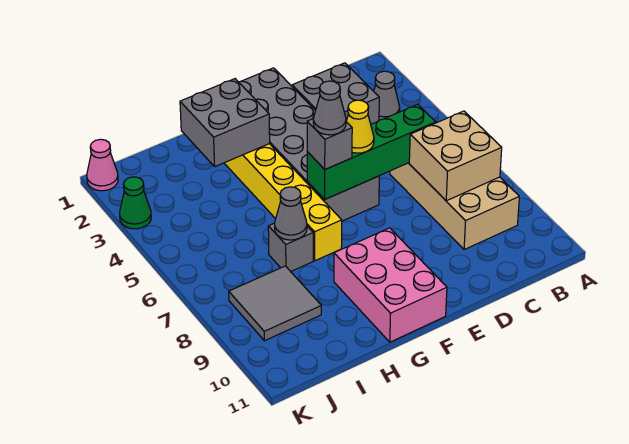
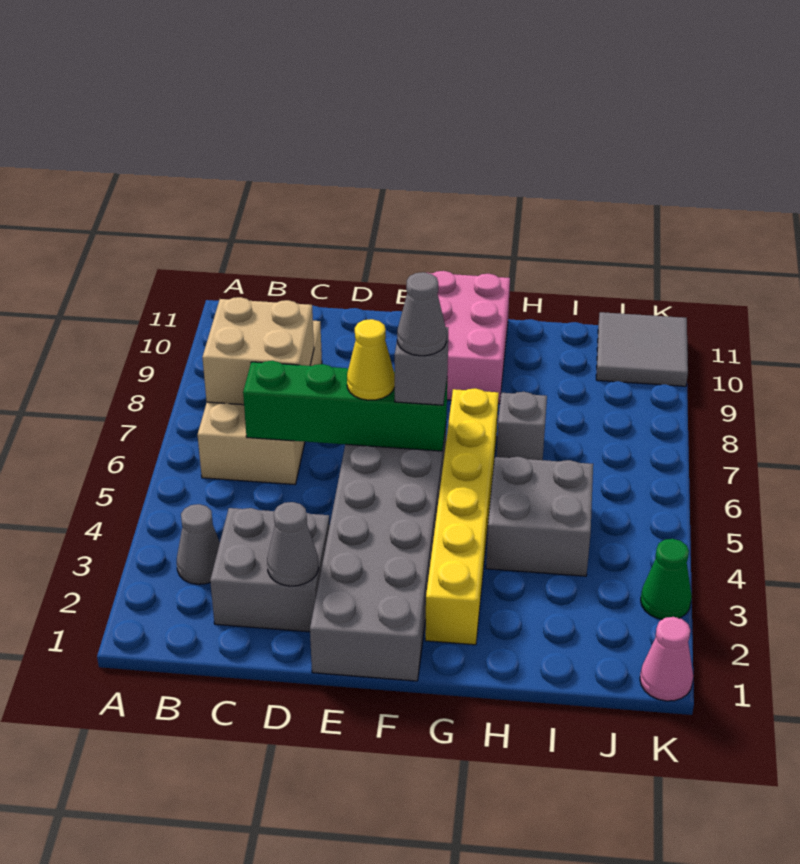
grey 2x2 brick [180,79,270,167] -> grey 2x2 brick moved to [486,457,593,576]
grey 1x1 cone [275,187,307,240] -> grey 1x1 cone moved to [267,502,319,586]
grey 2x2 tile [229,266,321,341] -> grey 2x2 tile moved to [596,312,688,386]

